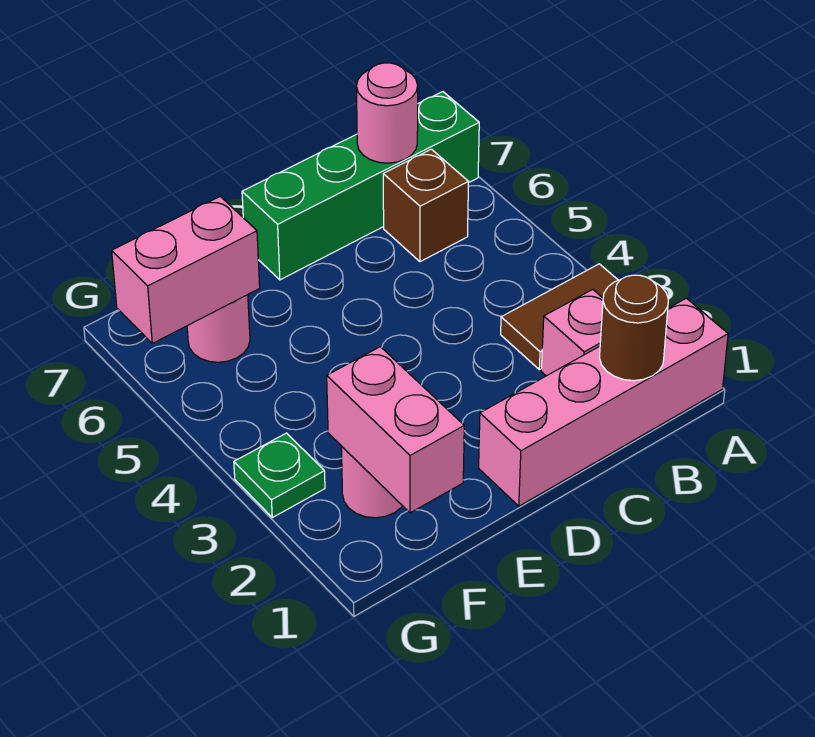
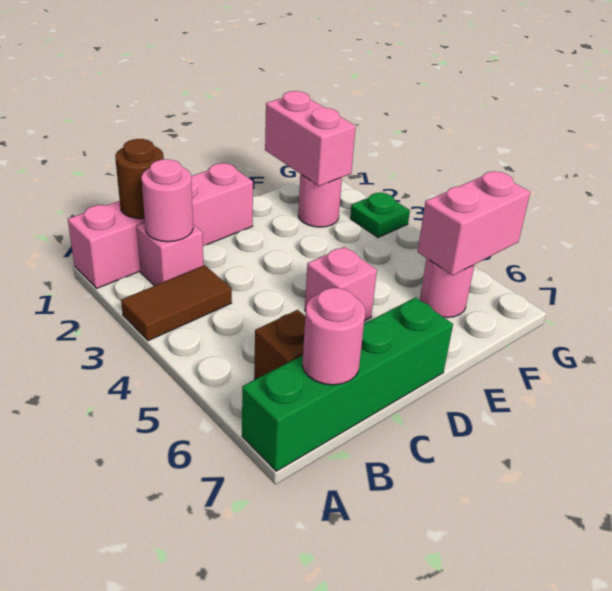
none -> pink 1x1 round brick [141,159,193,242]
none -> pink 1x1 brick [305,247,377,321]

